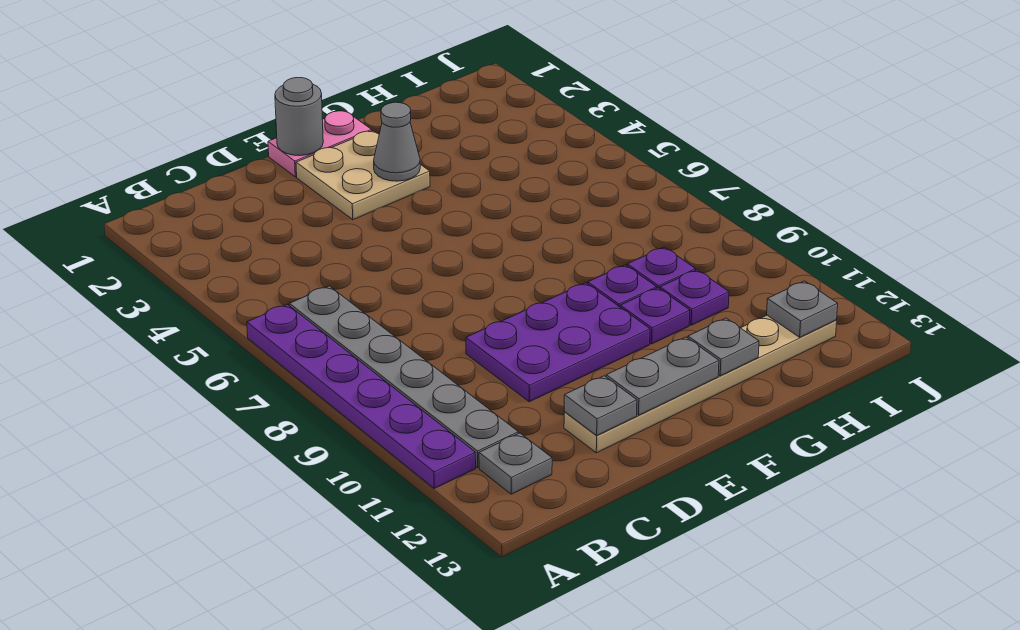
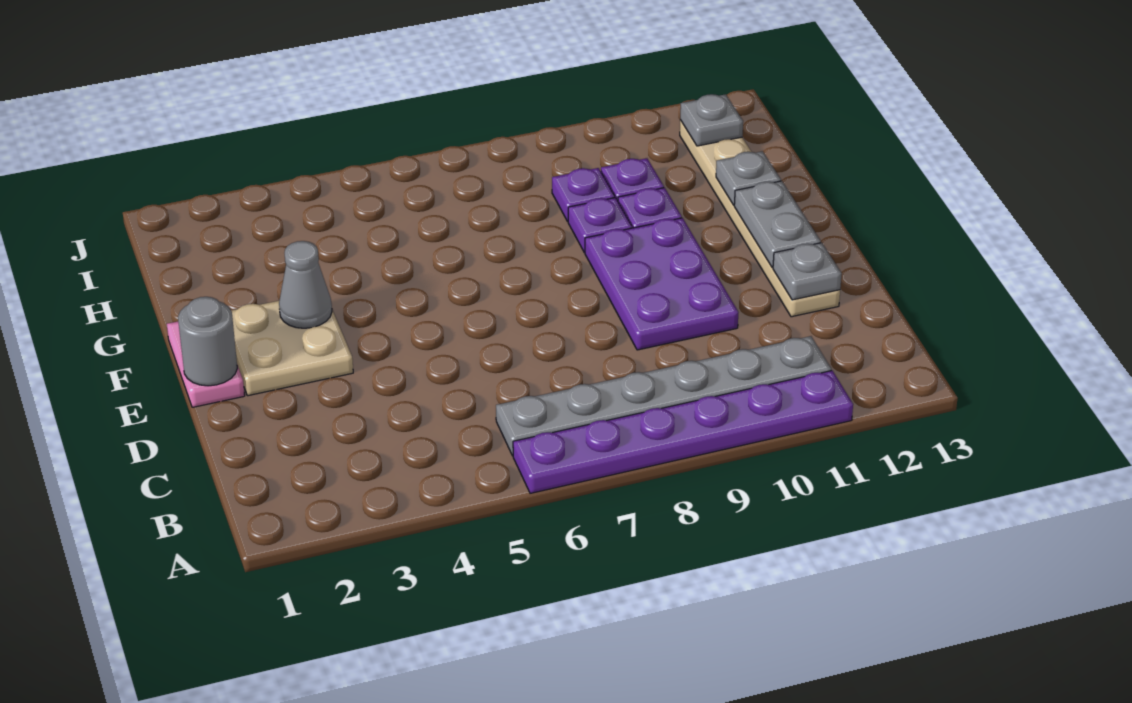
grey 1x1 plate [479,433,552,494] -> none

